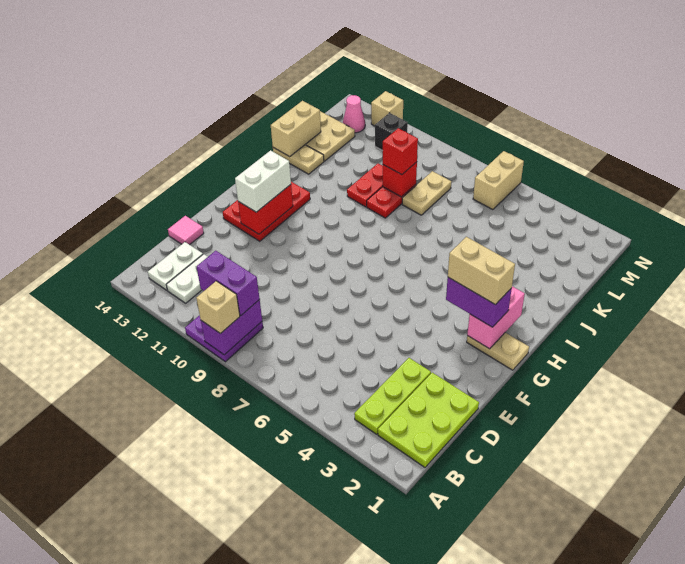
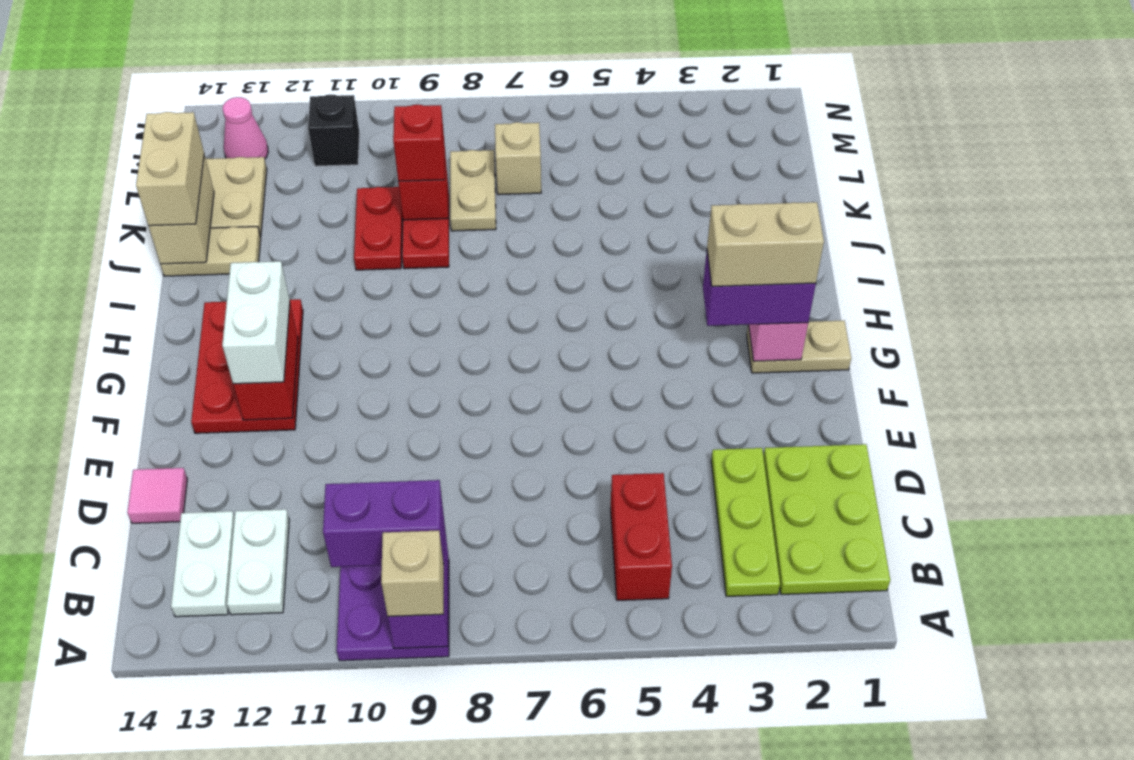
none -> red 1x2 brick [610,473,672,600]
tan 1x2 brick [473,151,524,210] -> tan 1x2 brick moved to [136,112,204,226]
tan 1x1 brick [371,91,403,126] -> tan 1x1 brick moved to [495,122,541,195]

